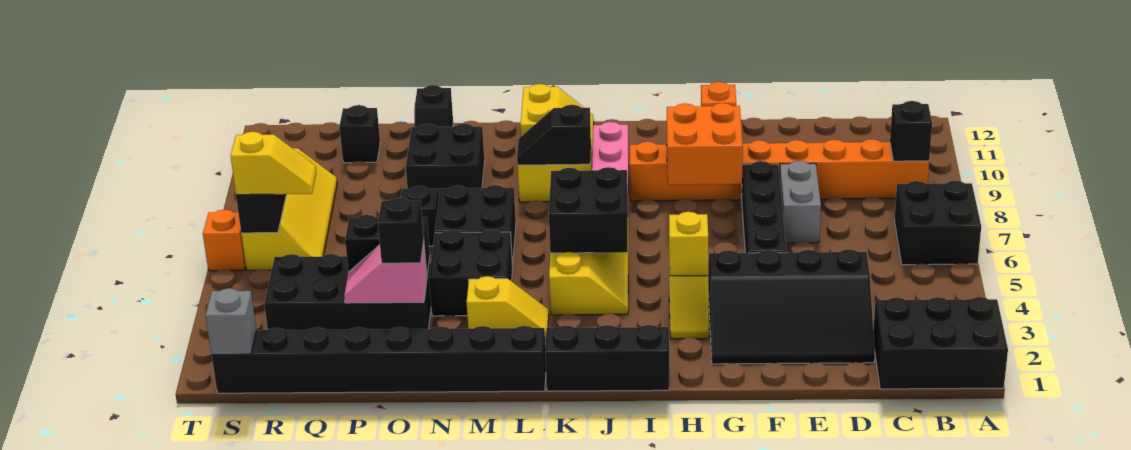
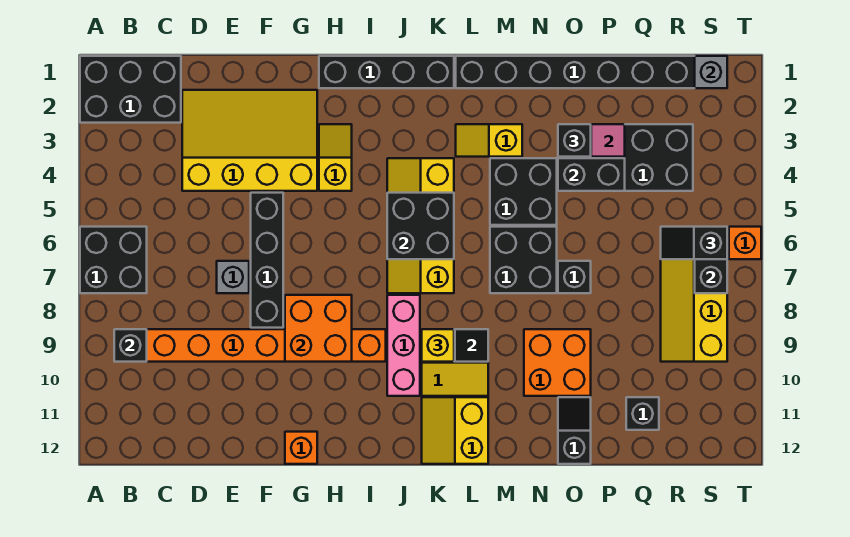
black 3x4 slope [709,249,875,364] -> yellow 3x4 slope [182,90,317,191]
grey 1x2 brick [780,161,821,243] -> grey 1x1 brick [217,261,249,293]
yellow 1x1 brick [669,212,708,276] -> yellow 1x1 brick moved to [422,329,454,362]
black 1x3 brick [545,325,669,391] -> black 1x4 brick [319,56,454,88]
black 2x2 brick [406,123,485,193] -> orange 2x2 brick [524,329,591,396]
yellow 1x2 slope [231,132,316,195] -> black 1x2 slope [661,227,727,259]

